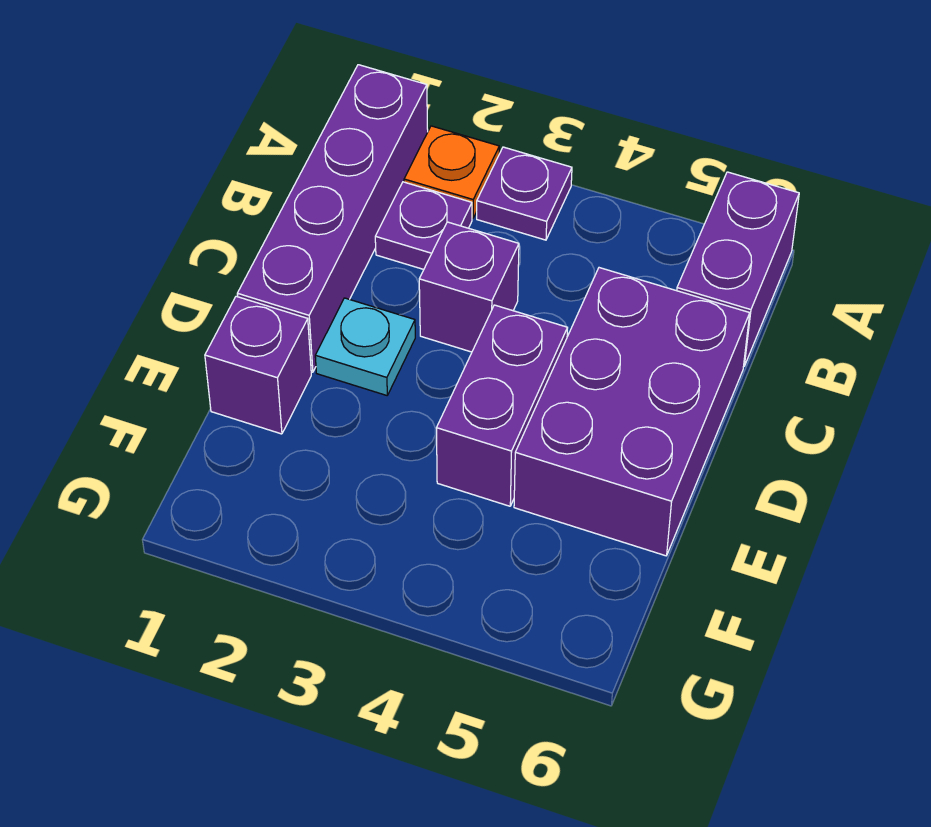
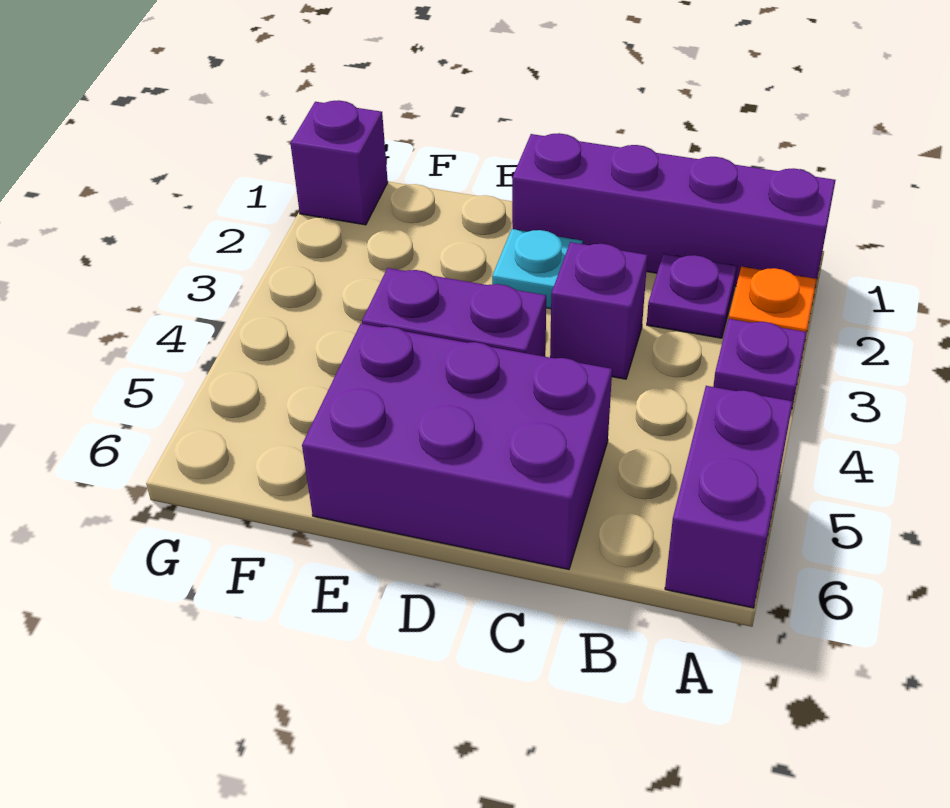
purple 1x2 brick [677,172,799,366] -> purple 1x2 brick turned to [665,386,793,608]
purple 1x1 brick [205,296,311,434] -> purple 1x1 brick moved to [290,100,388,225]

